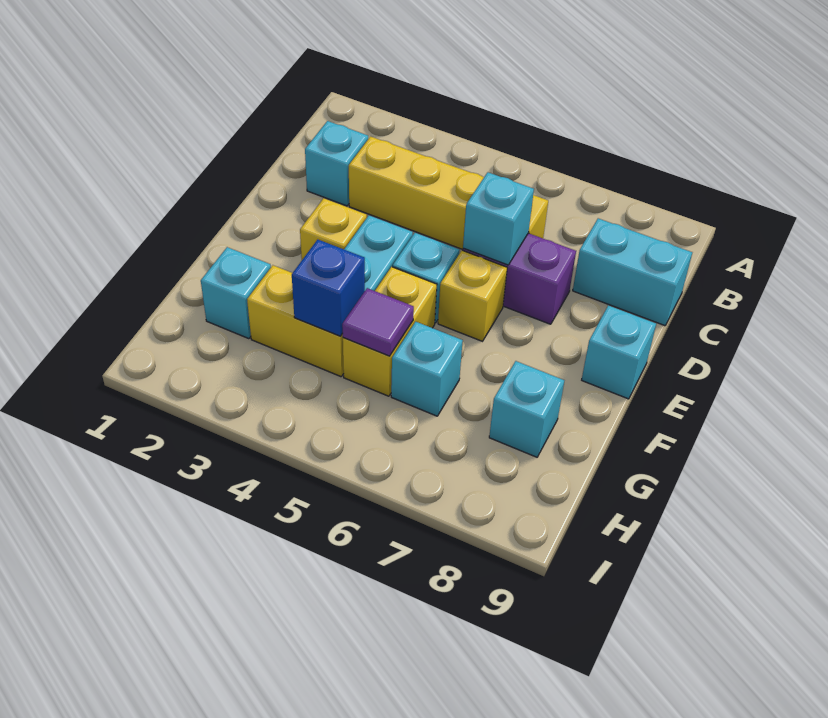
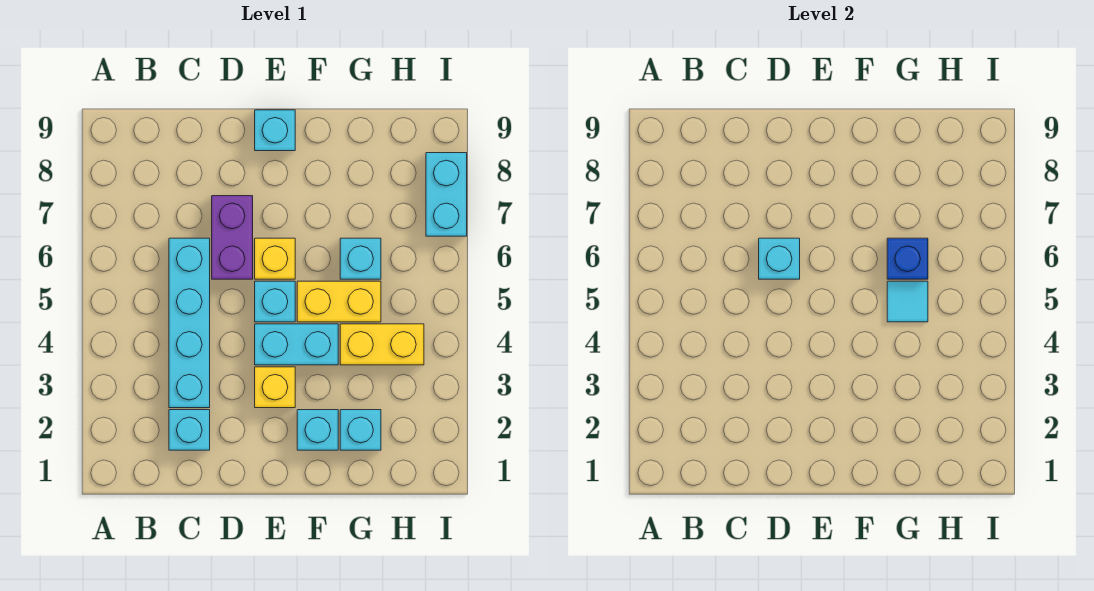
yellow 1x4 brick [349,136,548,250] -> cyan 1x4 brick [169,238,210,408]
cyan 1x2 brick [573,218,692,326] -> cyan 1x2 brick moved to [426,153,467,236]
yellow 1x2 brick [247,265,344,377] -> yellow 1x2 brick turned to [340,324,424,365]
blue 1x1 brick [292,240,365,336] -> blue 1x1 brick moved to [887,238,928,279]
purple 1x1 tile [342,288,414,356] -> cyan 1x1 tile [887,281,928,322]
cyan 1x1 brick [489,361,564,457] -> cyan 1x1 brick moved to [297,410,338,450]

